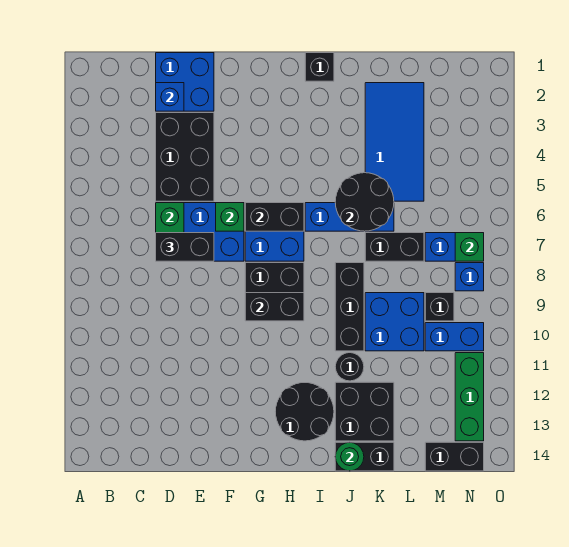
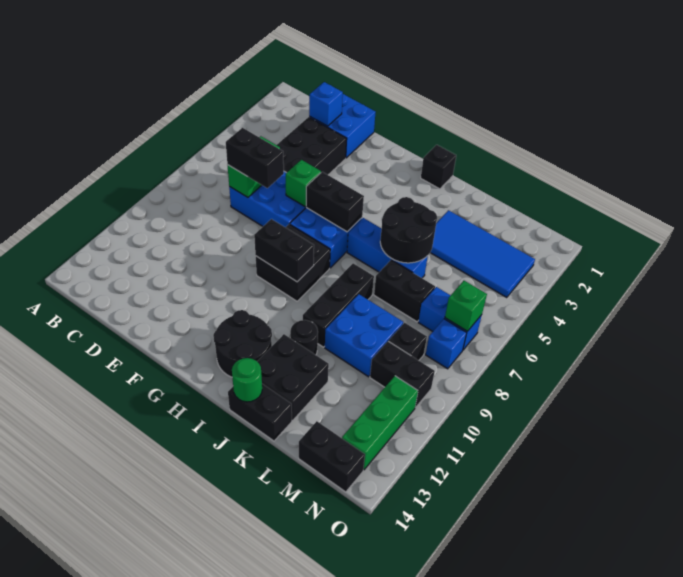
blue 2x4 tile [365,83,424,201] -> blue 2x4 tile turned to [430,210,535,298]
blue 1x2 brick [425,323,484,351] -> black 1x2 brick [370,341,435,407]

